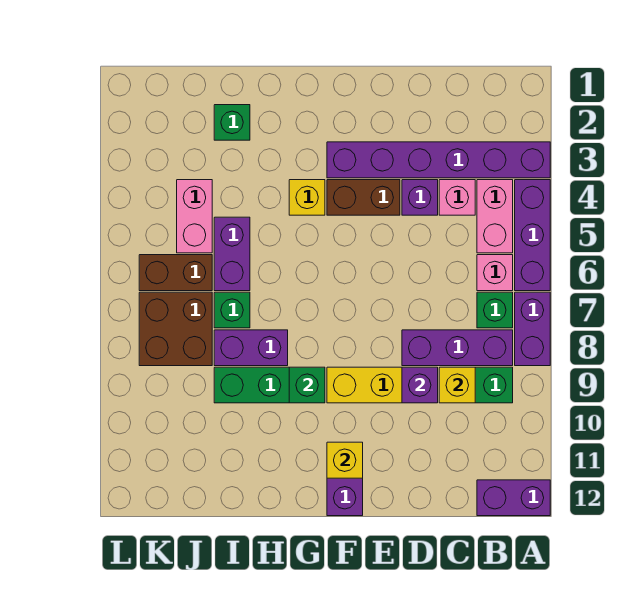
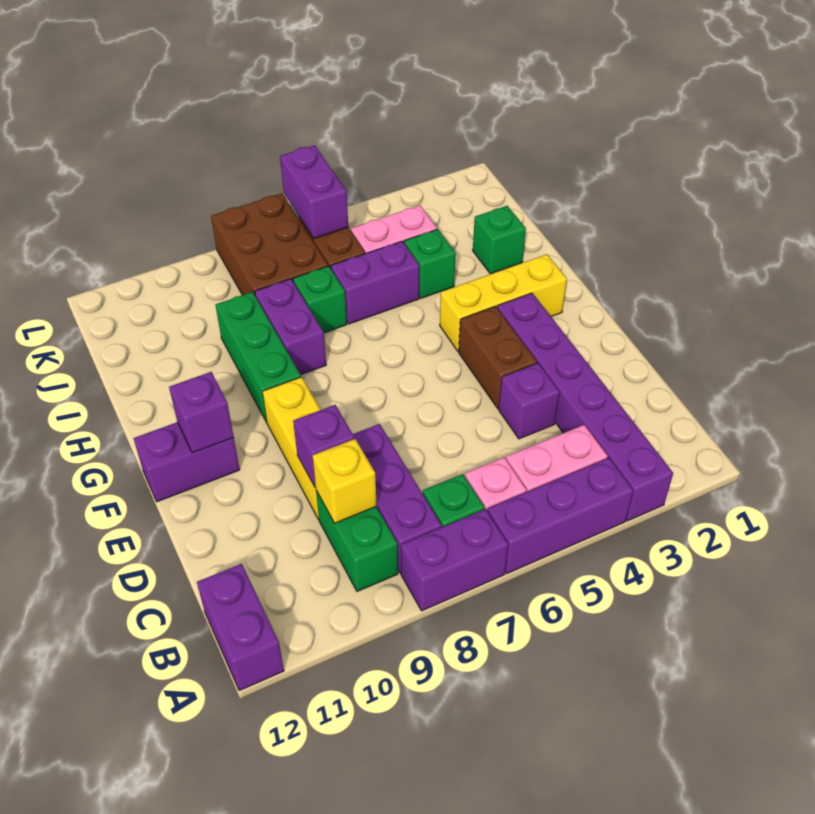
pink 1x1 brick [439,180,475,215] -> none
yellow 1x1 brick [327,442,363,478] -> purple 1x1 brick [169,372,234,453]
yellow 1x1 brick [289,180,325,215] -> yellow 1x3 brick [440,254,567,351]
green 1x1 brick [289,367,325,403] -> green 1x1 brick moved to [404,229,456,298]
brown 2x2 brick [139,292,212,366] -> brown 2x3 brick [211,193,328,295]
none -> purple 1x2 brick [280,145,348,238]

